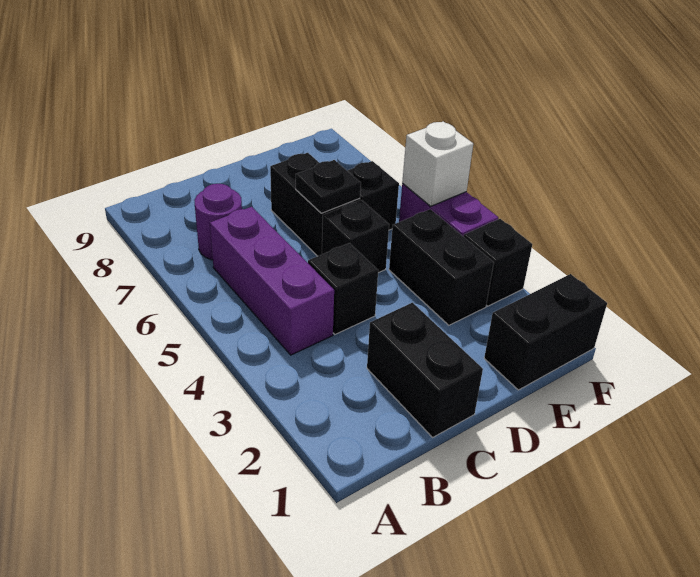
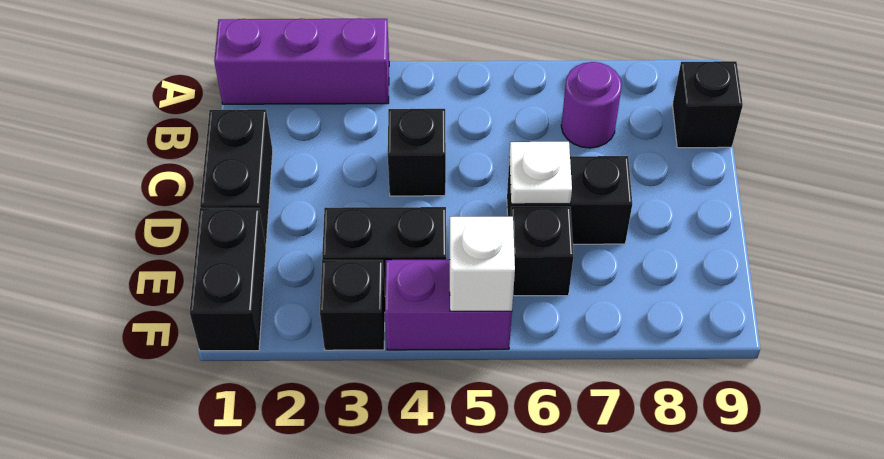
purple 1x3 brick [210,207,334,355] -> purple 1x3 brick moved to [214,18,389,104]
black 1x2 brick [367,303,483,437] -> black 1x2 brick turned to [200,109,273,244]
black 1x1 brick [322,200,389,273] -> black 1x1 brick moved to [672,61,743,148]
black 1x1 plate [296,160,361,213] -> white 1x1 plate [509,142,572,204]

